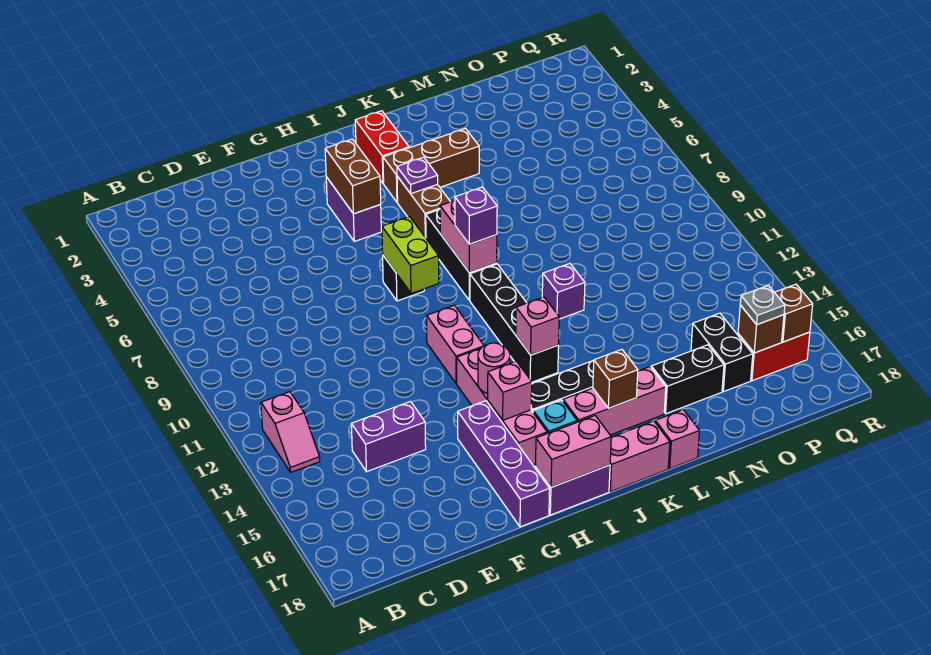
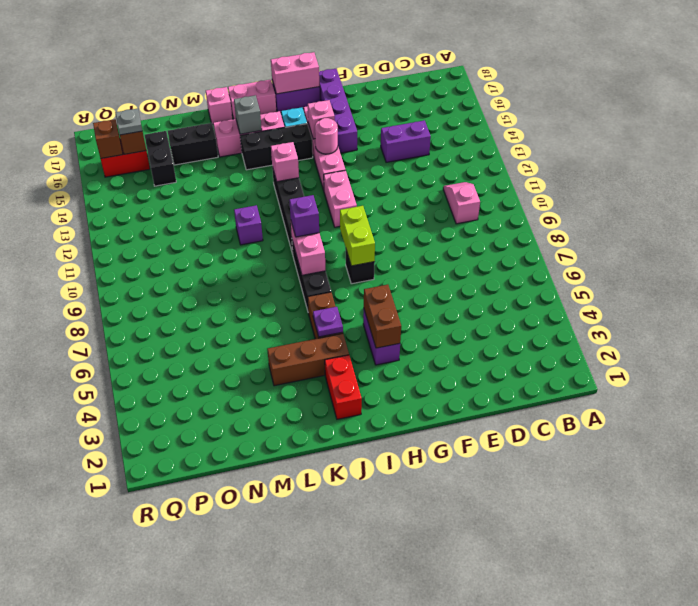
pink 1x2 slope [261,392,320,472] -> pink 1x2 slope moved to [443,182,480,224]
brown 1x1 brick [593,349,638,408] -> grey 1x1 brick [234,95,262,134]

